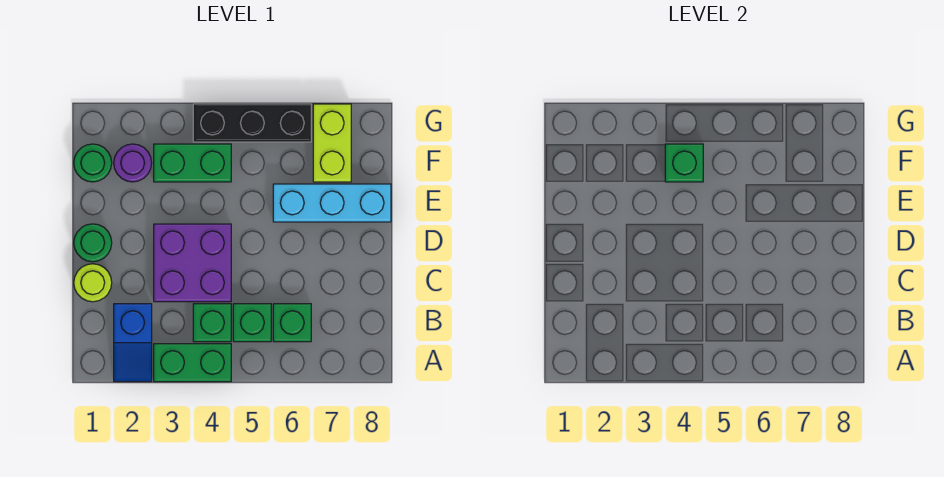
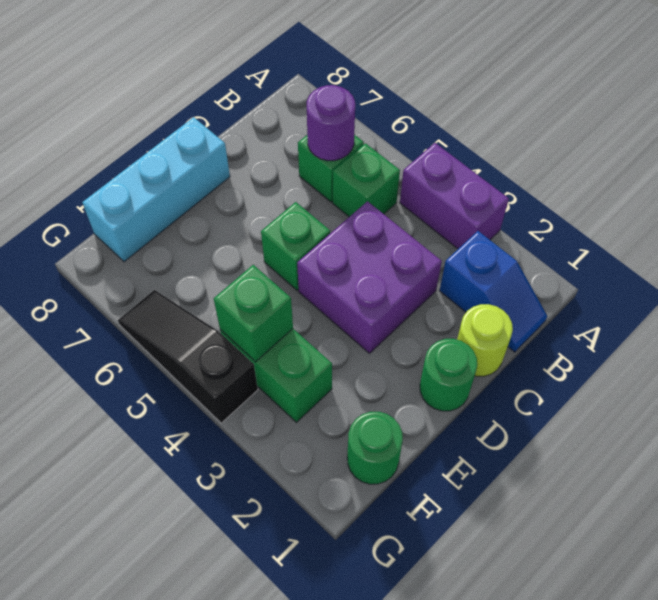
blue 1x2 slope [114,304,152,382] -> blue 1x2 slope turned to [440,231,547,352]
green 1x2 brick [154,344,231,382] -> purple 1x2 brick [400,143,509,249]
green 1x1 brick [193,304,231,342] -> green 1x1 brick moved to [261,202,330,290]
cyan 1x3 brick [273,184,391,222] -> cyan 1x3 brick turned to [82,117,230,262]
purple 1x1 round brick [114,144,152,182] -> purple 1x1 round brick moved to [307,85,355,161]
lime 1x2 brick [313,104,351,182] -> none
black 1x3 brick [193,104,311,142] -> black 1x3 slope [118,290,258,423]

